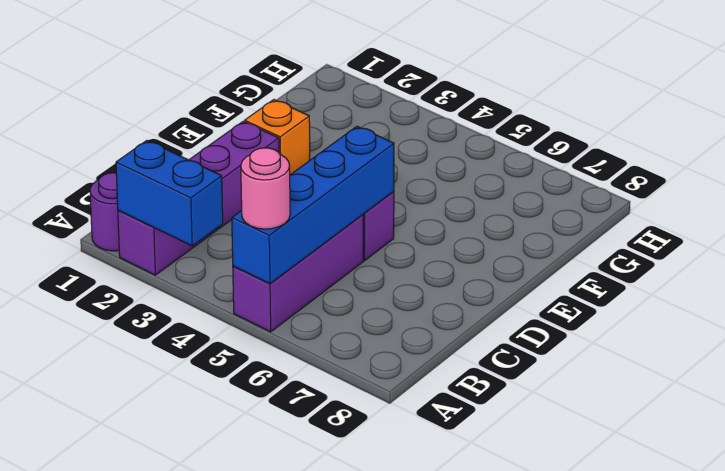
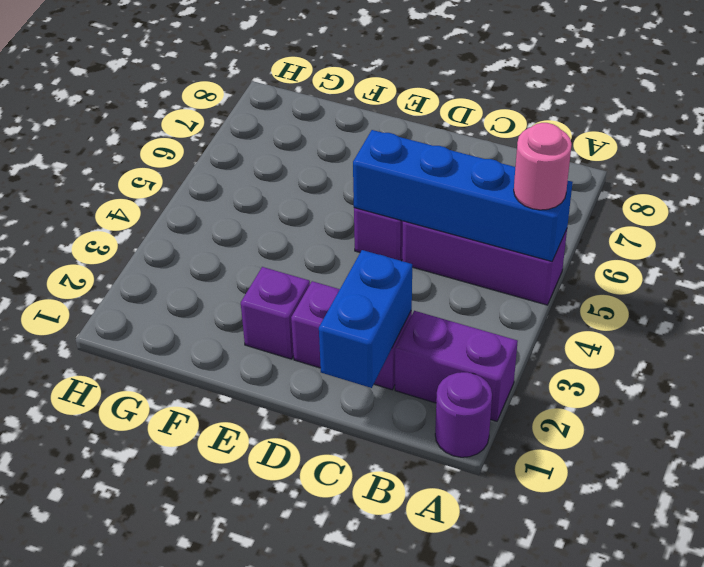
blue 1x2 brick [116,140,223,246] -> blue 1x2 brick moved to [319,250,412,388]
orange 1x1 brick [245,100,310,175] -> purple 1x1 brick [241,267,310,359]

